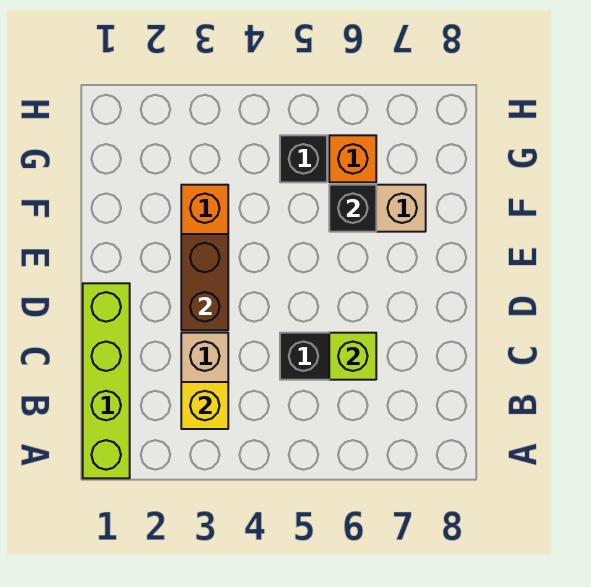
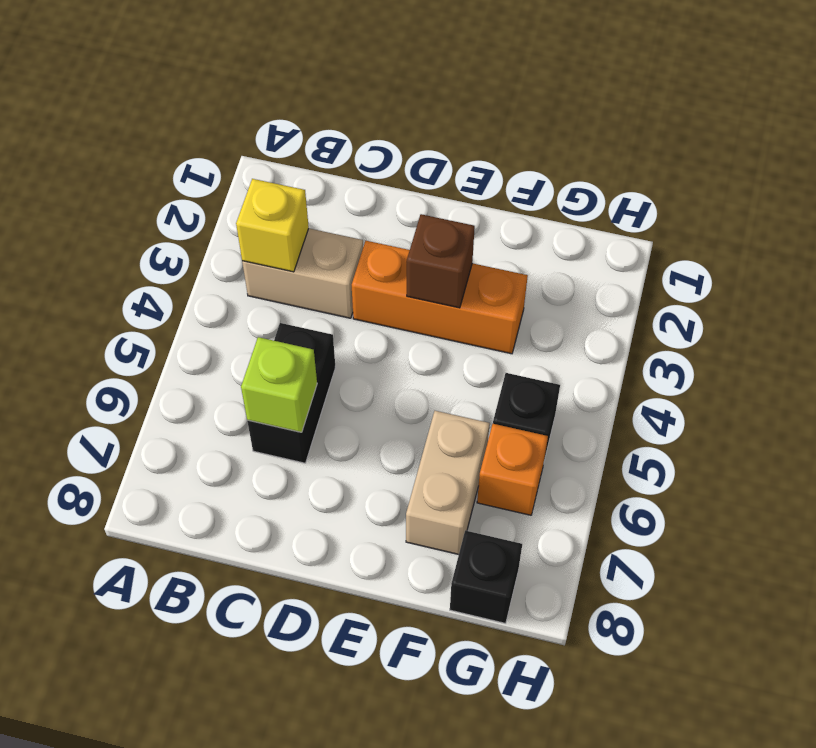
lime 1x4 brick [83,283,130,478] -> none
brown 1x2 brick [181,234,228,330] -> brown 1x1 brick [407,214,475,308]
black 1x1 brick [329,185,376,232] -> black 1x1 brick moved to [450,530,522,623]

